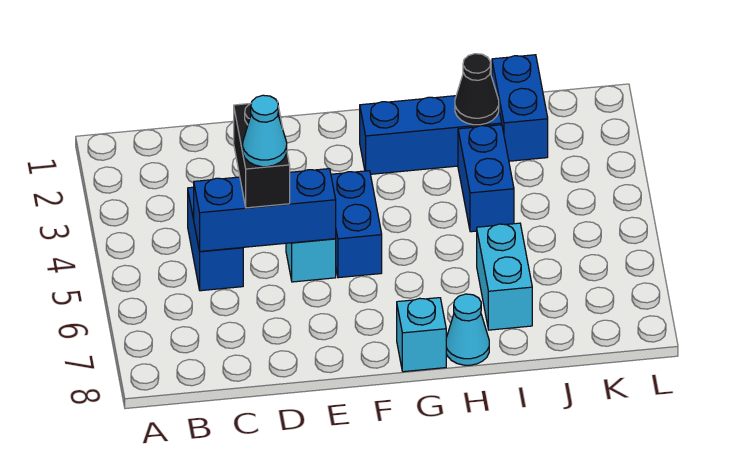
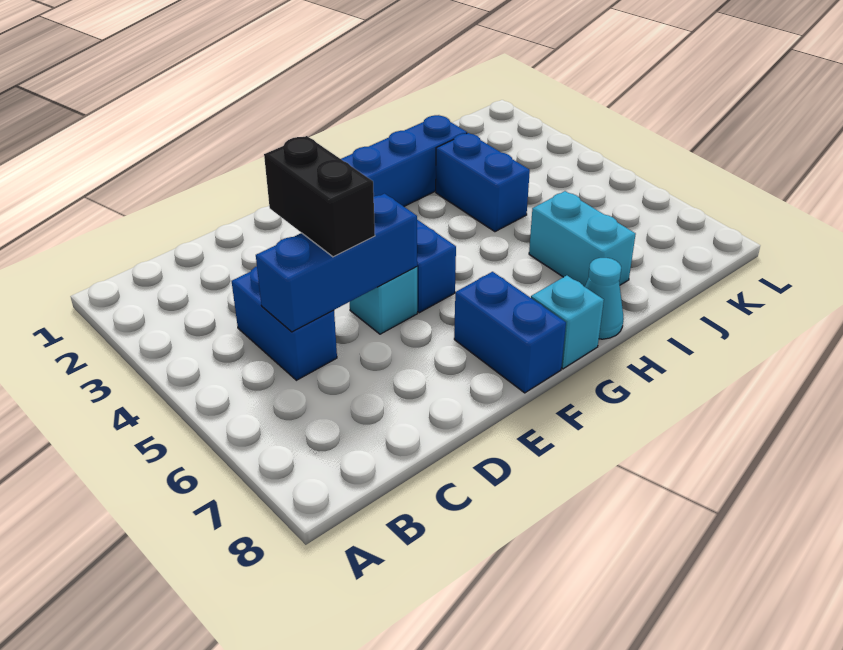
cyan 1x1 cone [243,95,287,167] -> none
black 1x1 cone [455,54,499,125] -> none
blue 1x2 brick [492,55,548,161] -> blue 1x2 brick moved to [454,272,566,393]

